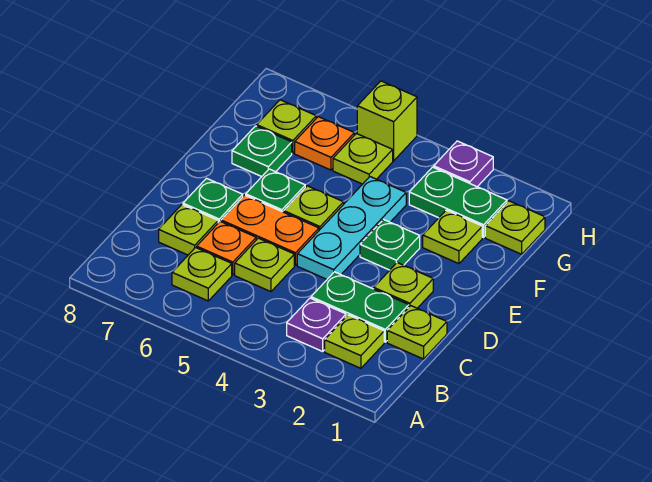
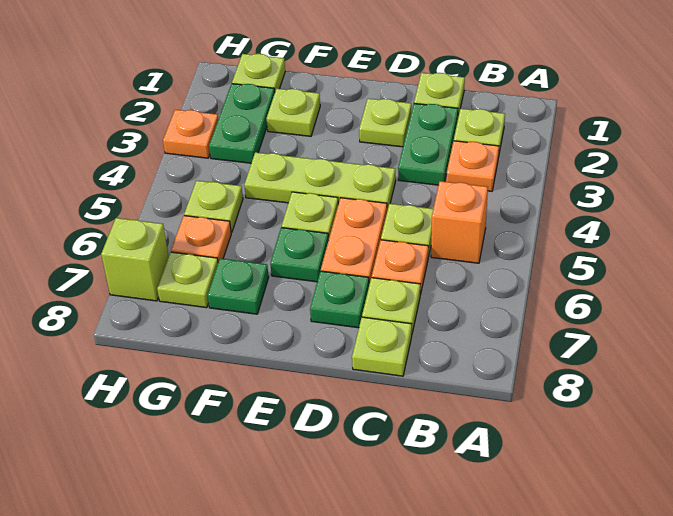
purple 1x1 plate [287,298,346,351] -> orange 1x1 plate [446,141,499,191]
none -> orange 1x1 brick [431,181,488,263]
lime 1x1 plate [172,248,232,301] -> lime 1x1 plate moved to [352,317,412,376]
cyan 1x3 plate [297,177,406,279] -> lime 1x3 plate [244,152,396,211]
green 1x1 plate [360,220,420,270] -> none
purple 1x1 plate [434,141,493,187] -> orange 1x1 plate [163,110,219,158]
lime 1x1 brick [357,81,417,161] -> lime 1x1 brick moved to [101,218,169,301]

